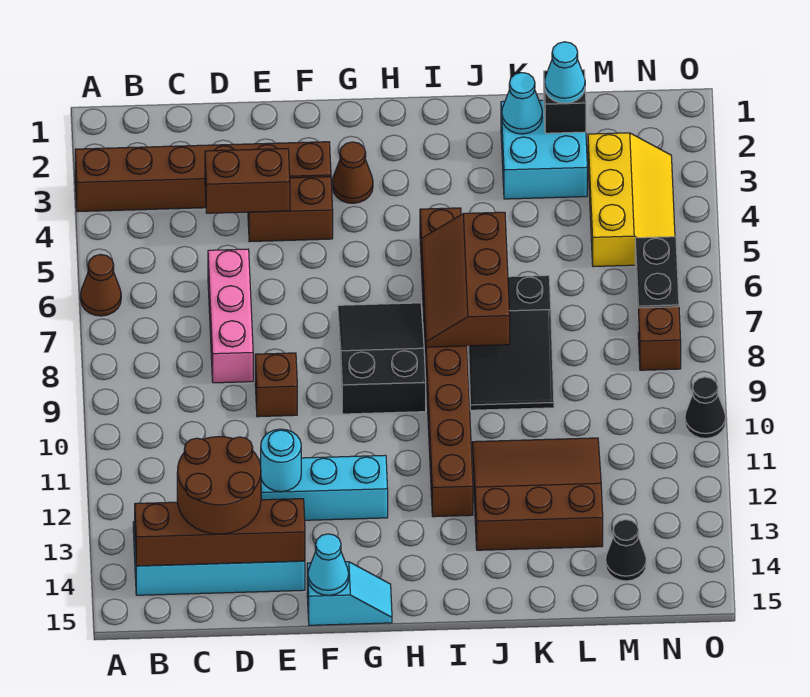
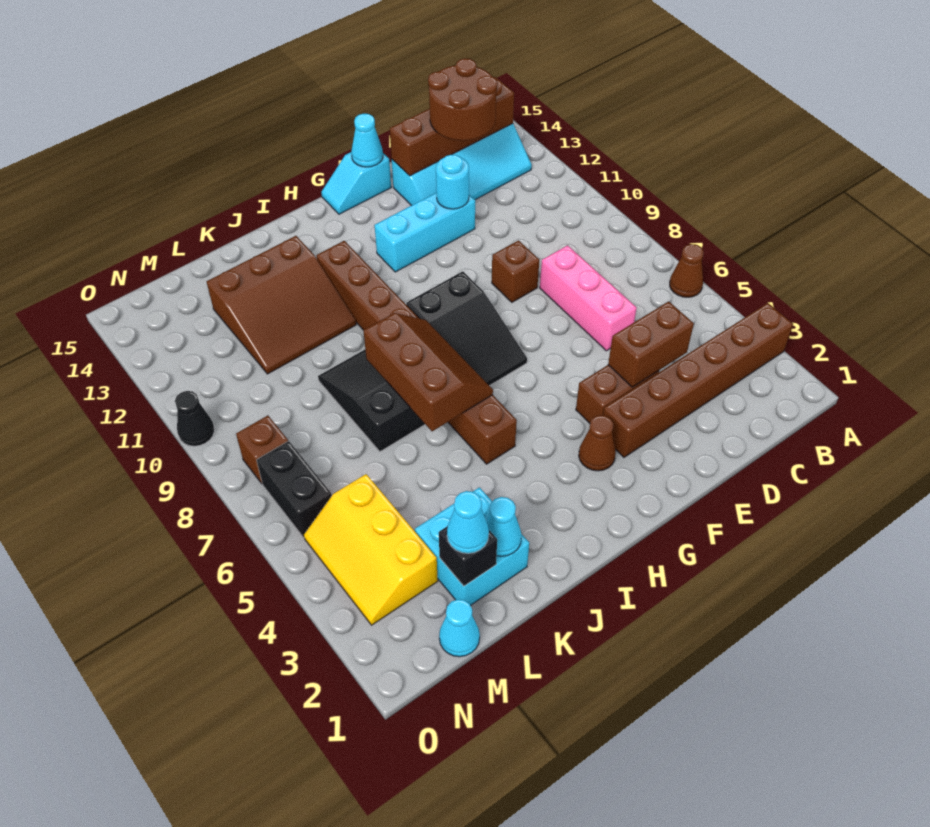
none -> cyan 1x1 cone [439,599,480,657]
black 1x1 cone [606,520,646,581] -> none

